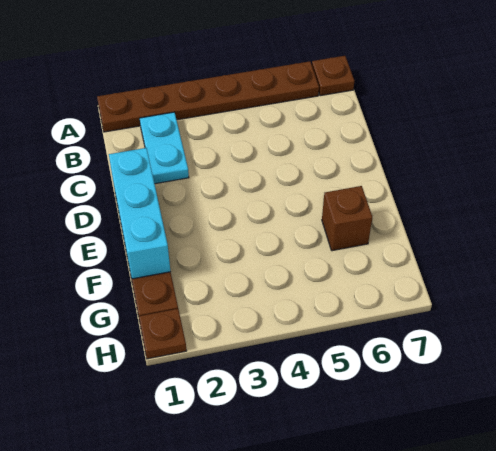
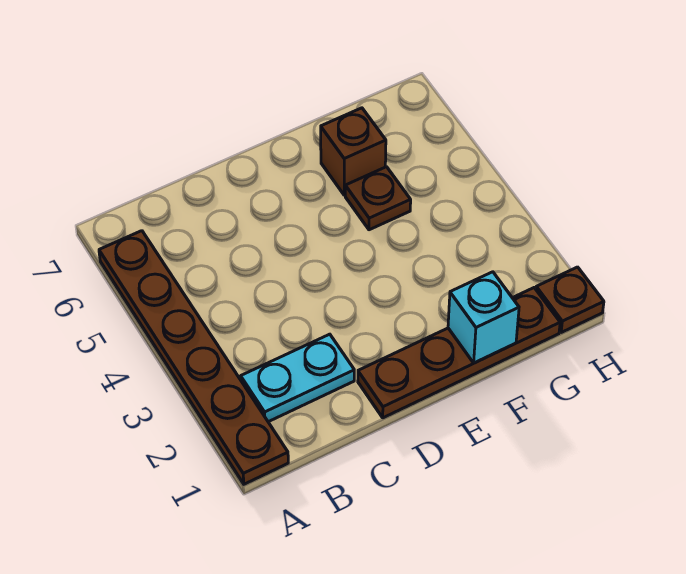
brown 1x1 plate [312,56,354,96] -> brown 1x1 plate moved to [345,167,411,230]
cyan 1x3 brick [109,148,171,279] -> cyan 1x1 brick [448,272,519,363]

